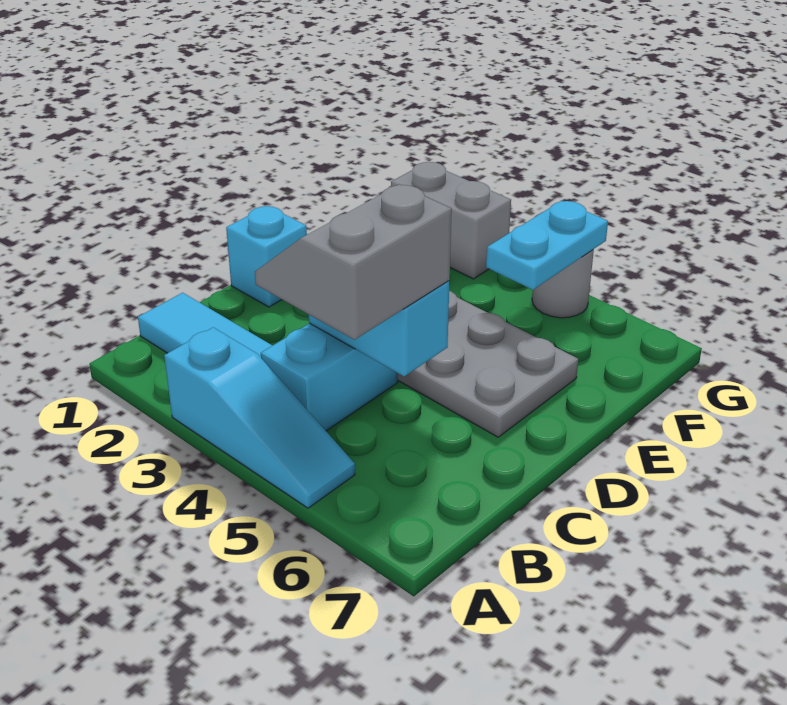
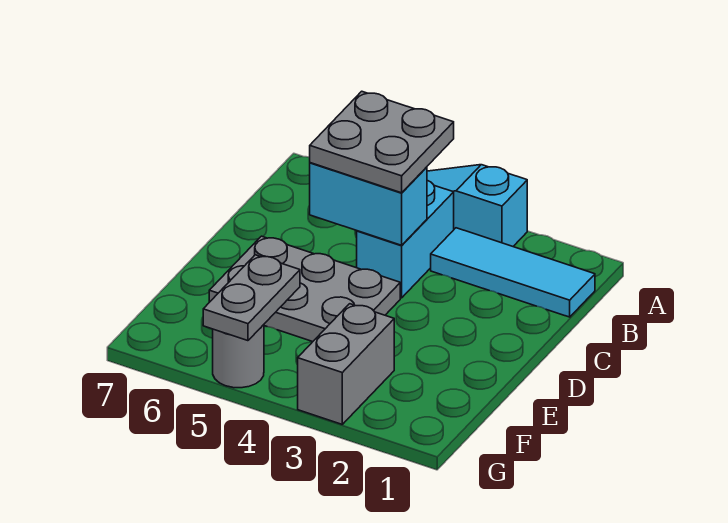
grey 2x2 slope [255,184,452,340] -> grey 2x2 plate [310,91,454,193]
cyan 1x1 brick [226,206,307,307] -> none
cyan 1x2 plate [486,201,608,290] -> grey 1x2 plate [203,255,300,341]
grey 1x2 brick [391,162,511,279] -> grey 1x2 brick turned to [298,304,394,424]

